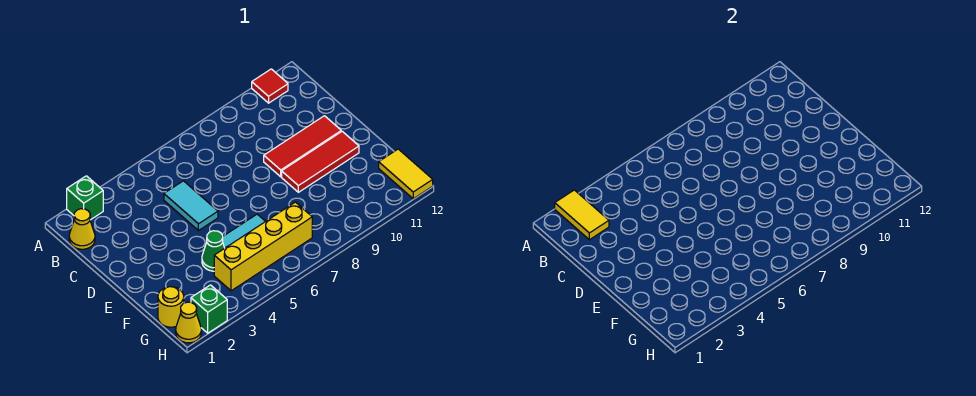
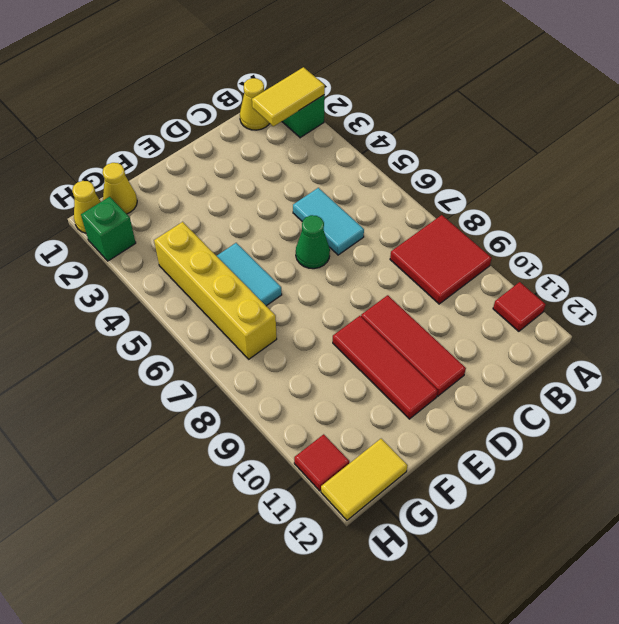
none -> red 2x2 tile [390,215,492,304]
cyan 1x2 tile [164,181,218,231] -> cyan 1x2 tile turned to [293,188,364,255]
green 1x1 cone [202,231,224,271] -> green 1x1 cone moved to [296,215,330,269]
yellow 1x1 round brick [158,287,184,327] -> yellow 1x1 cone [102,163,137,214]
none -> red 1x1 tile [294,434,349,491]

